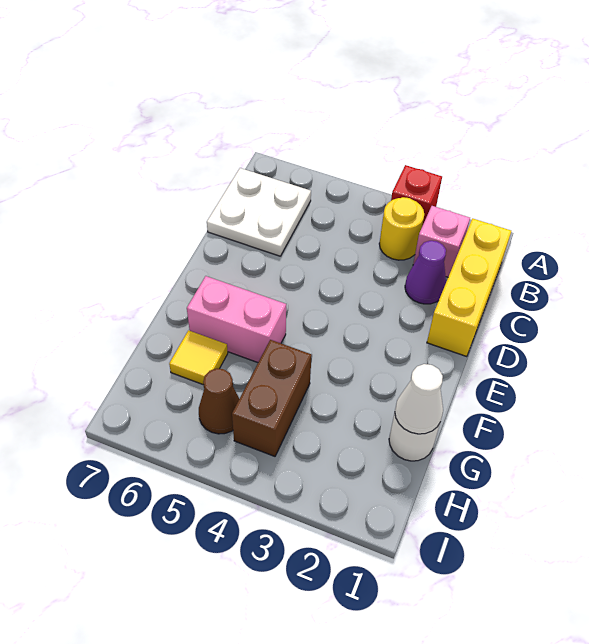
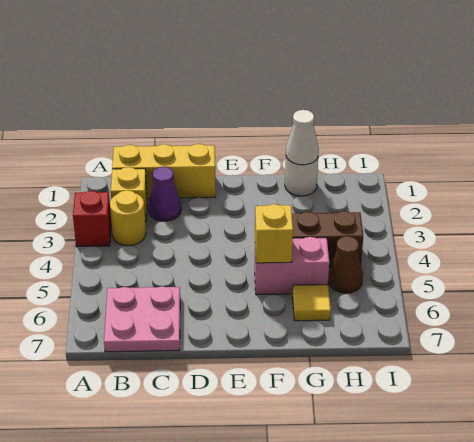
pink 1x1 brick [413,206,470,277] -> yellow 1x1 brick [111,167,147,222]
white 2x2 plate [207,168,311,256] -> pink 2x2 plate [104,286,180,352]
pink 1x2 brick [187,276,286,362] -> pink 1x2 brick turned to [255,237,329,295]
none -> yellow 1x1 brick [255,204,293,263]

